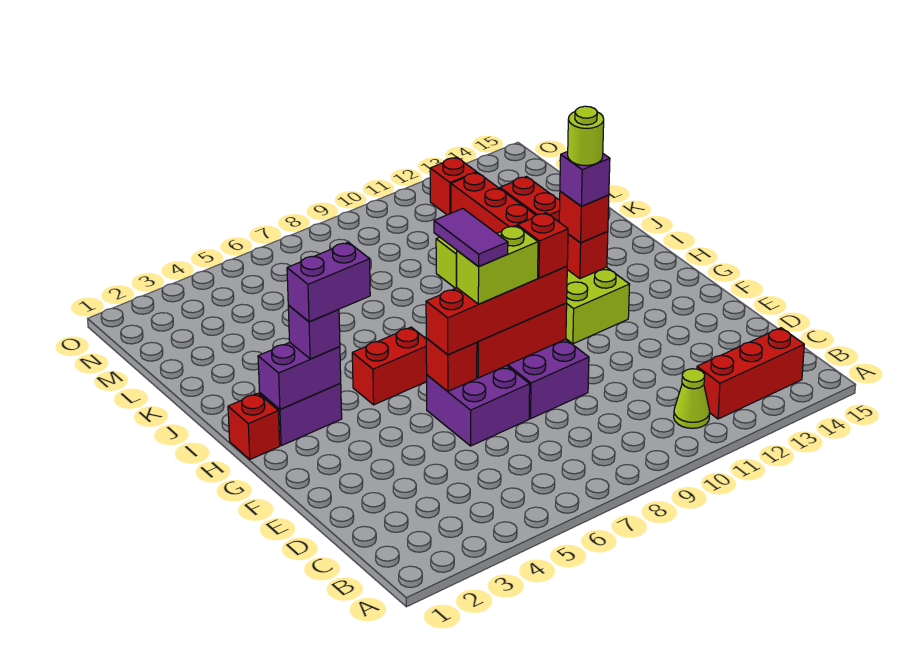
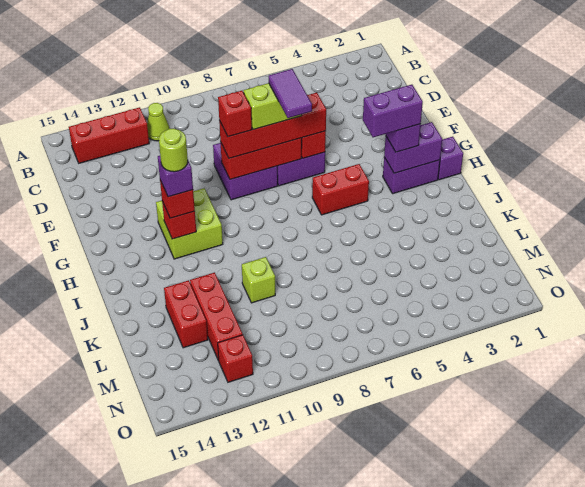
red 1x1 brick [228,393,280,459] -> purple 1x1 brick [438,137,463,180]

